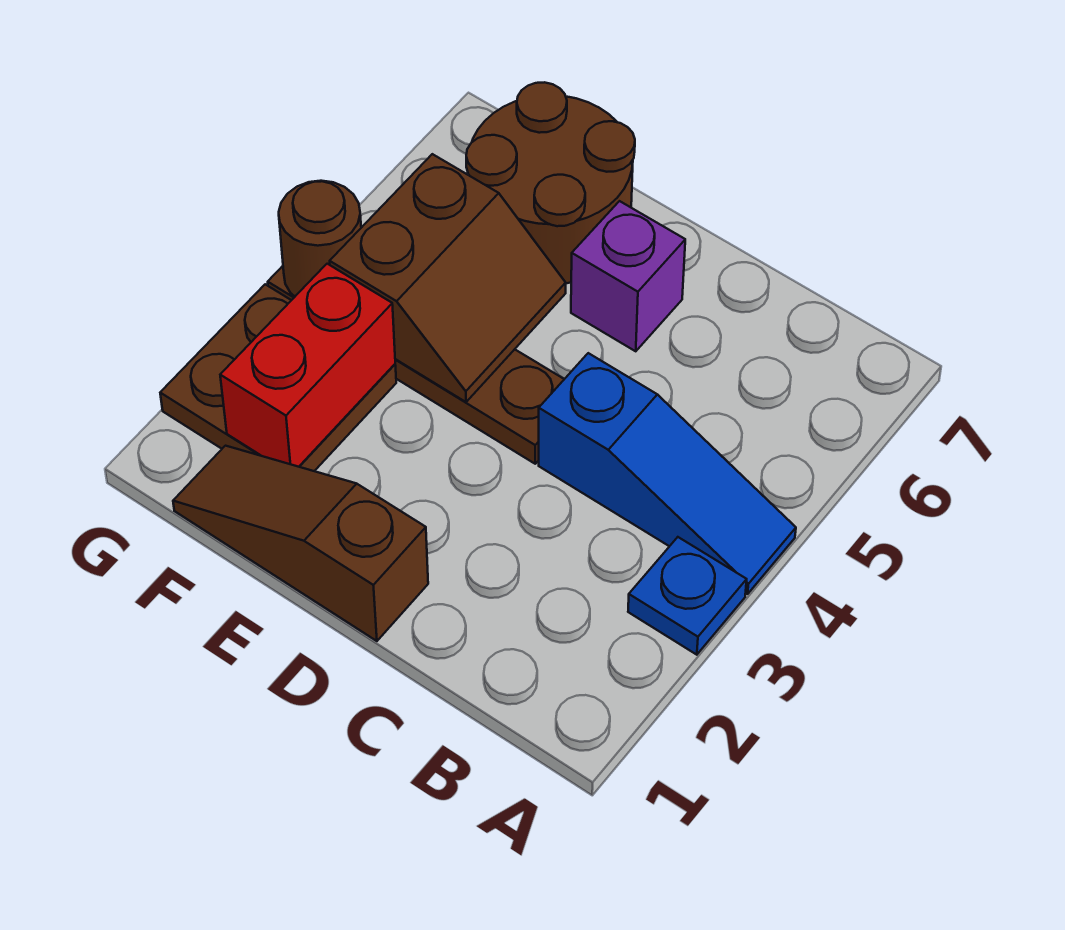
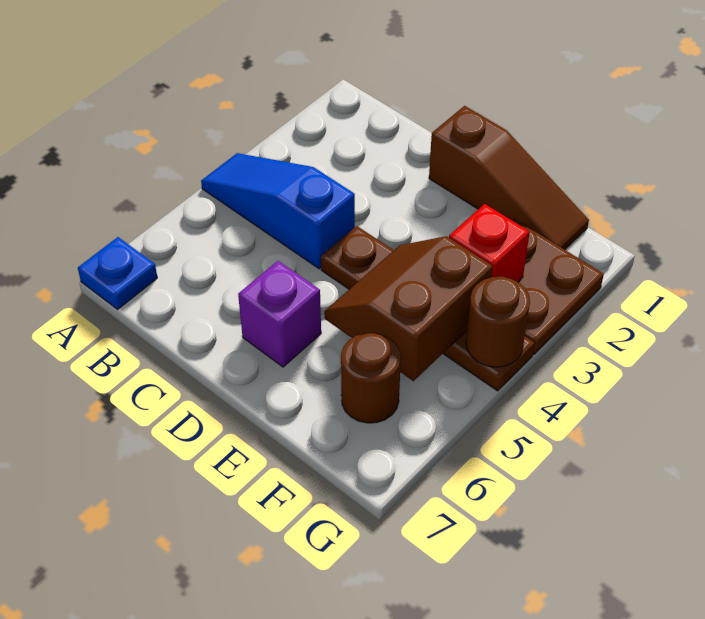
blue 1x1 plate [628,537,747,655] -> blue 1x1 plate moved to [78,237,157,309]
brown 2x2 round brick [466,82,635,283] -> brown 1x1 round brick [341,333,401,423]
red 1x2 brick [220,264,395,467] -> red 1x1 brick [449,204,530,282]

